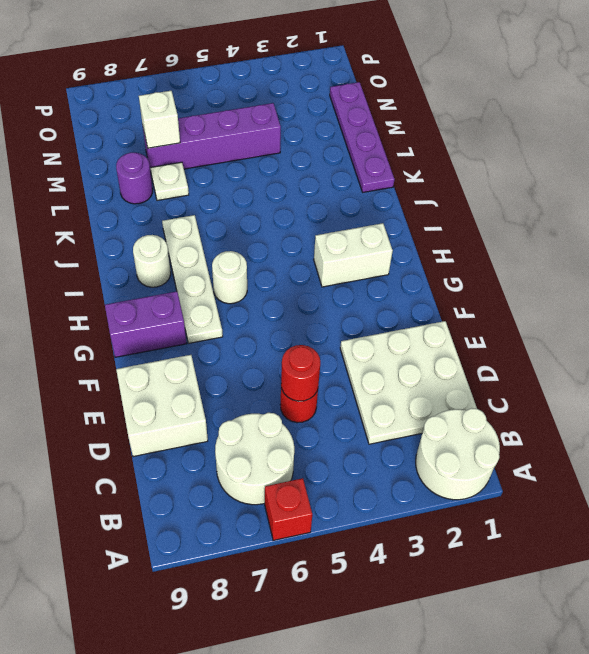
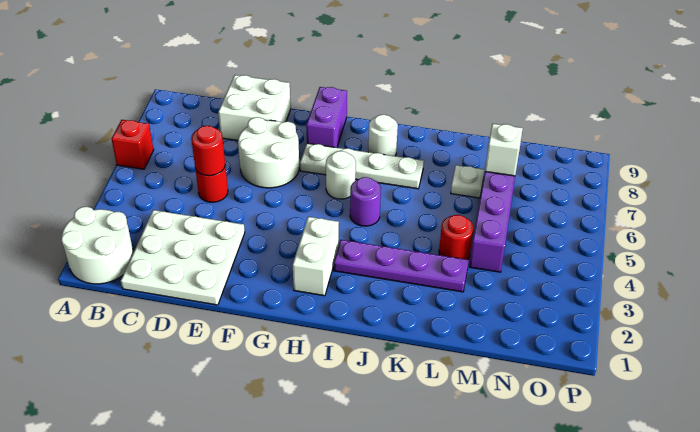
white 2x2 round brick [215,413,294,505] -> white 2x2 round brick moved to [238,117,299,188]
purple 1x4 plate [330,82,395,192] -> purple 1x4 plate moved to [334,240,469,292]
none -> red 1x1 round brick [439,215,473,260]
purple 1x1 round brick [116,153,153,204] -> purple 1x1 round brick moved to [350,177,381,226]

